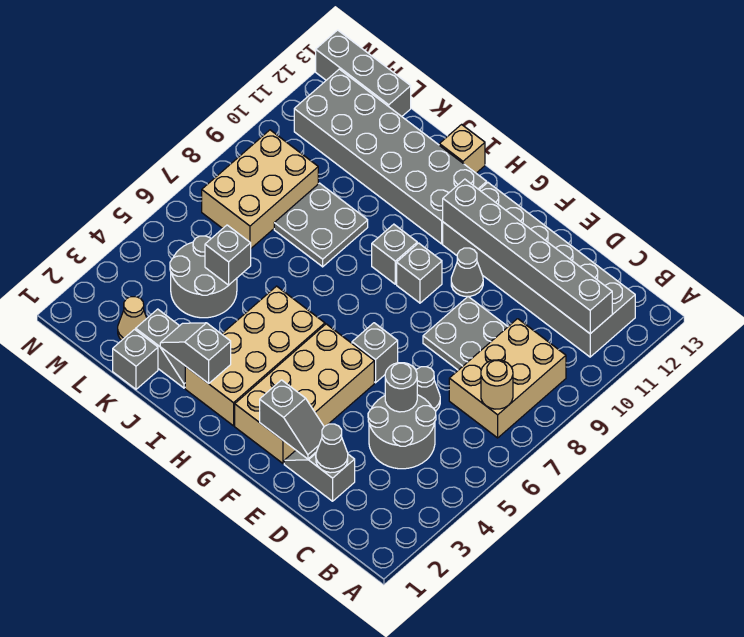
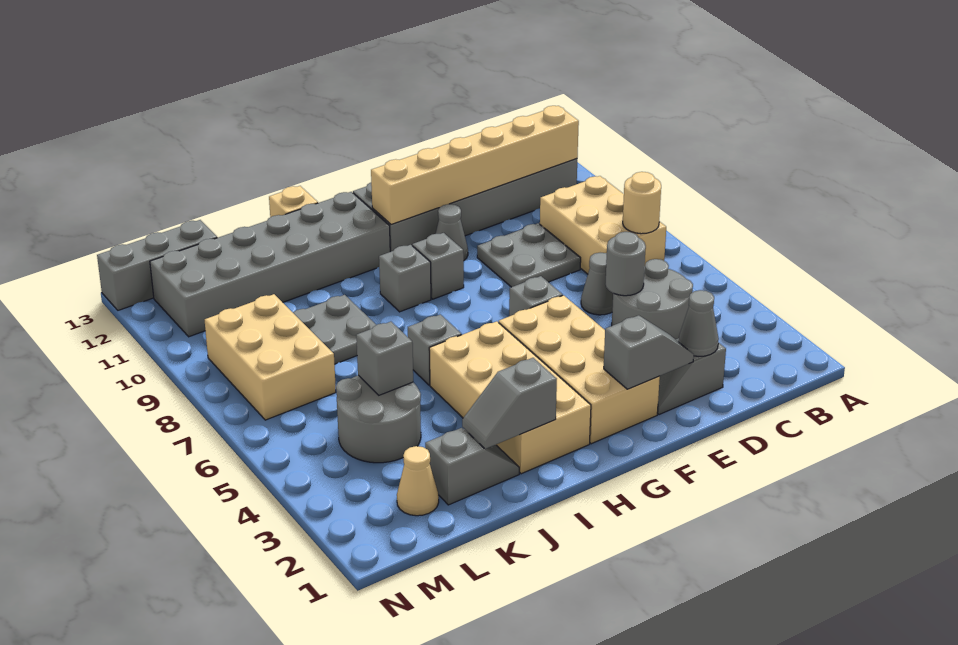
grey 1x6 brick [443,179,612,334] -> tan 1x6 brick [371,106,579,224]
grey 1x1 brick [113,329,158,389] -> grey 1x1 brick moved to [408,314,462,385]

